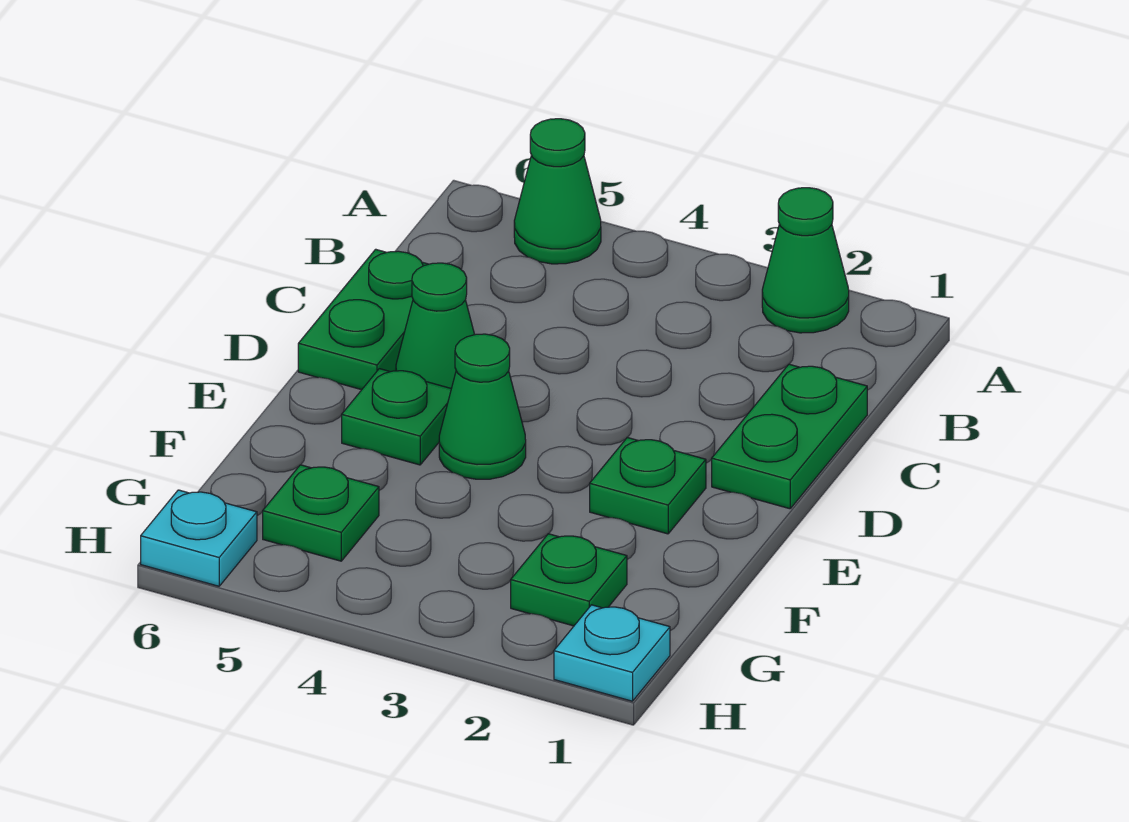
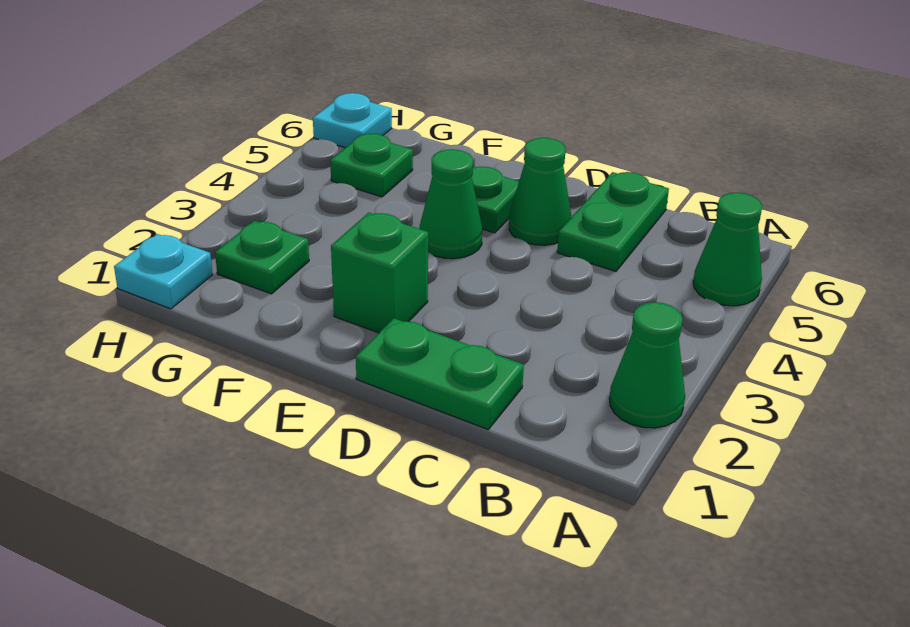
green 1x2 plate [298,249,428,390] -> green 1x2 plate turned to [557,172,669,271]
green 1x1 plate [590,438,706,534] -> green 1x1 brick [331,213,428,333]

